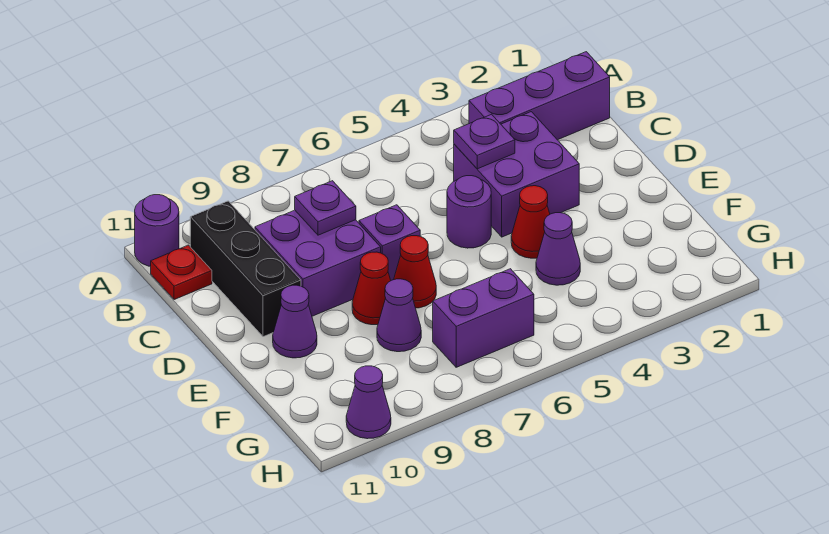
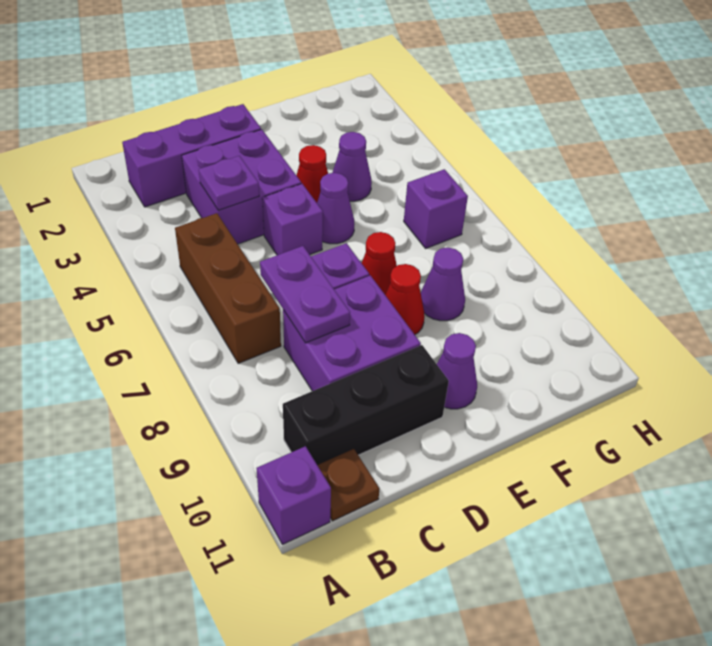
purple 1x1 round brick [135,195,179,266] -> purple 1x1 brick [256,446,331,544]
purple 1x3 brick [469,52,610,140] -> purple 1x3 brick turned to [122,104,261,207]
none -> brown 1x3 brick [175,213,281,363]
red 1x1 plate [151,245,212,300] -> brown 1x1 plate [317,449,379,521]
purple 1x1 plate [295,181,356,235] -> purple 1x2 plate [260,246,350,343]
purple 1x1 round brick [447,176,491,248] -> purple 1x1 brick [262,184,323,255]
purple 1x2 brick [433,269,534,367] -> purple 1x1 brick [404,169,468,248]
purple 1x1 cone [346,366,391,439] -> purple 1x1 cone moved to [317,173,355,244]

